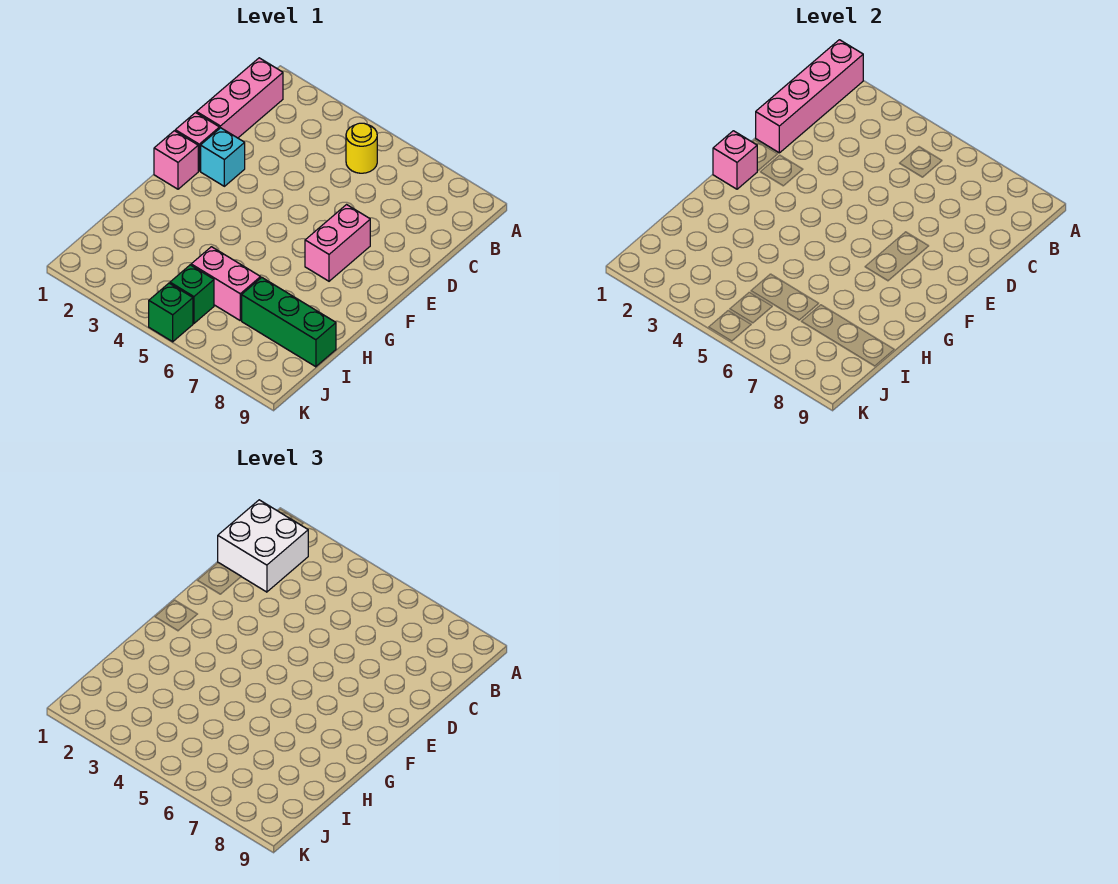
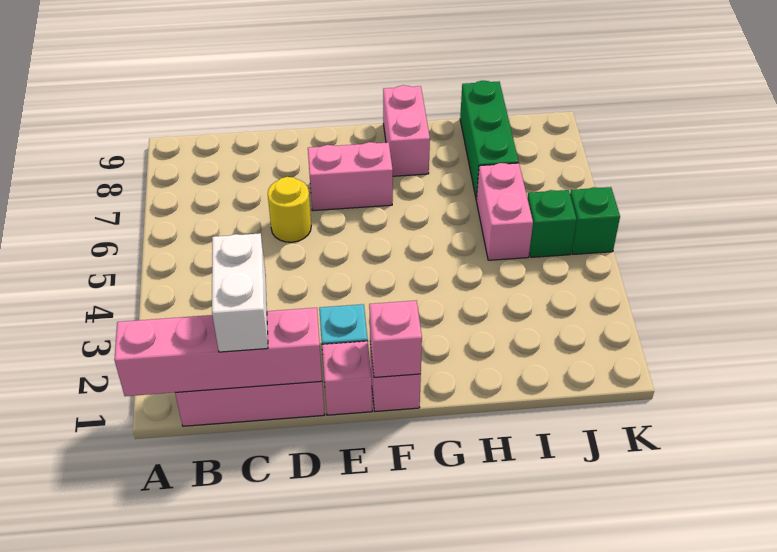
white 2x2 brick [218,500,308,592] -> white 1x2 brick [212,233,268,352]
yellow 1x1 round brick [346,123,377,173] -> yellow 1x1 round brick moved to [268,177,311,242]
none -> pink 1x2 brick [383,85,430,176]

